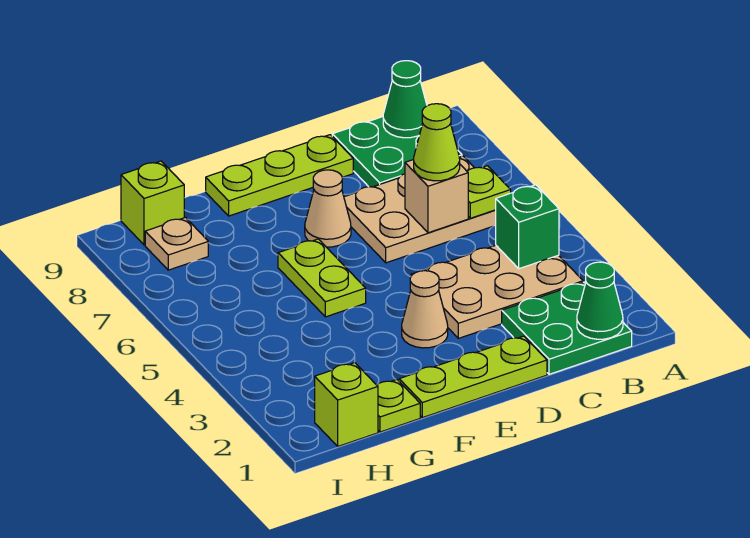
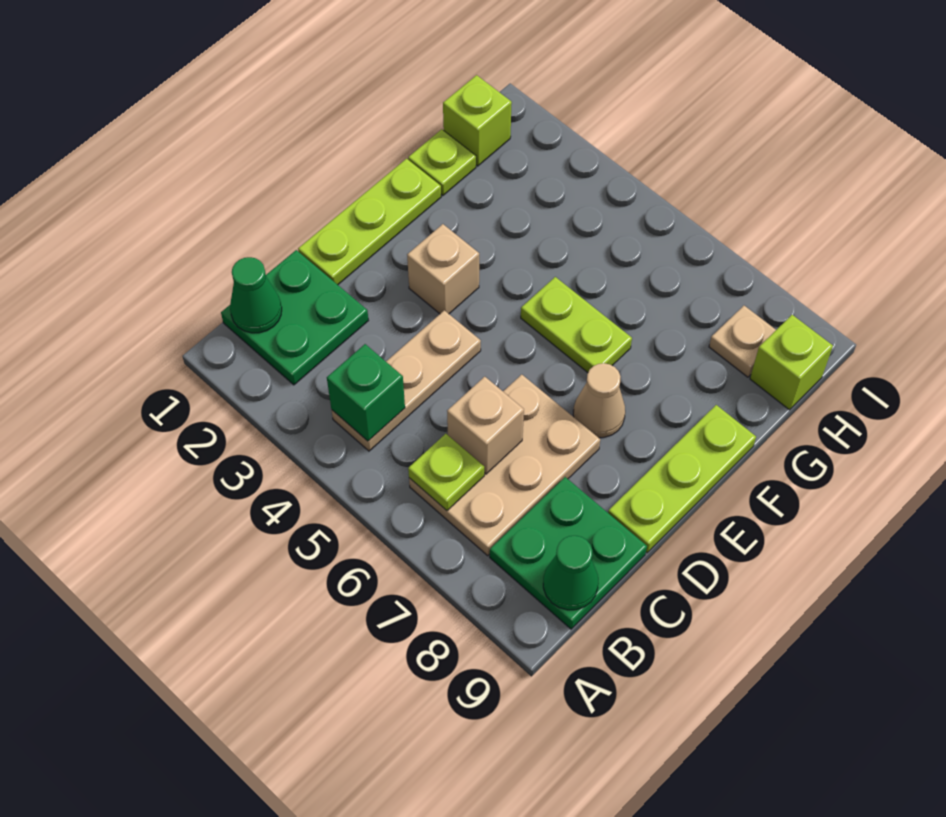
tan 2x3 plate [411,245,583,338] -> tan 1x3 plate [332,310,481,451]
lime 1x1 cone [414,104,460,181] -> none
tan 1x1 cone [402,271,448,348] -> tan 1x1 brick [407,224,479,314]

